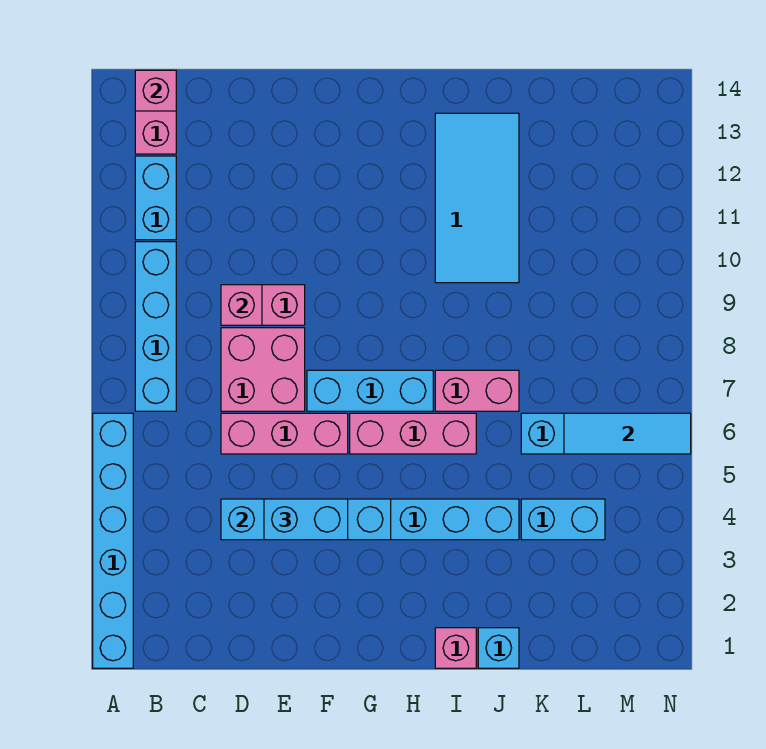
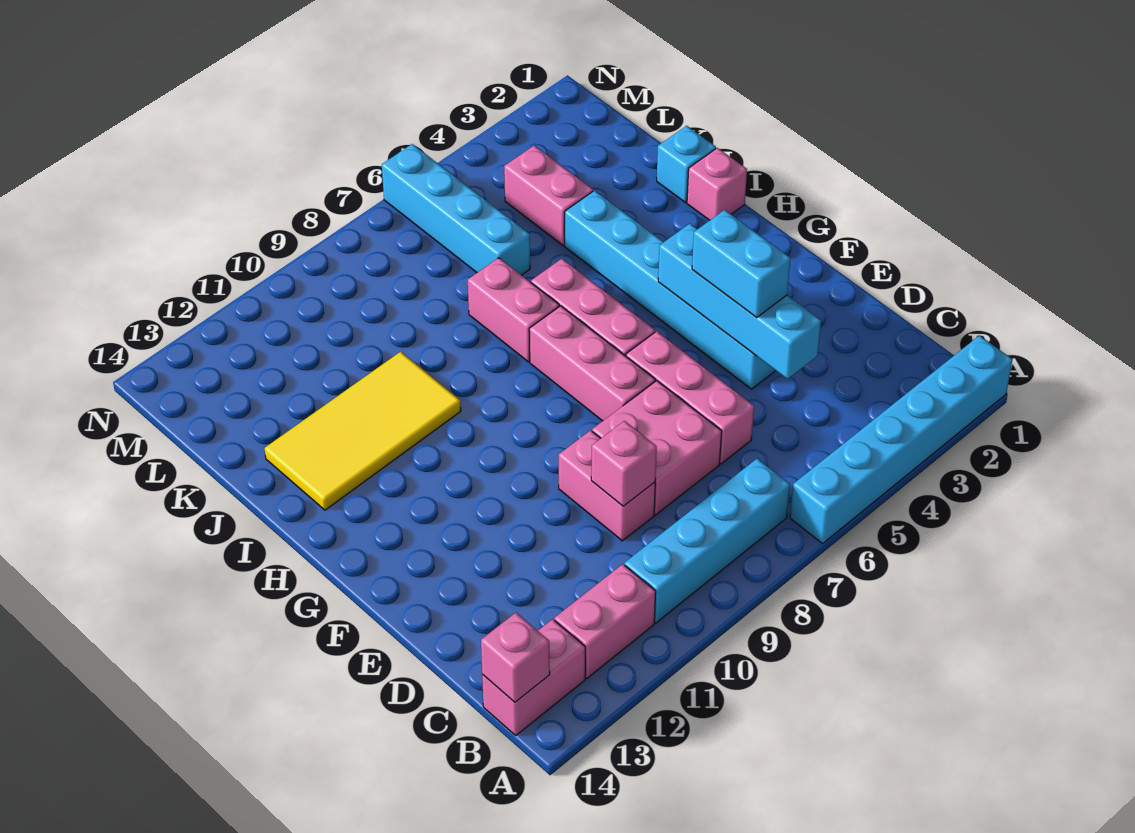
cyan 1x2 brick [135,156,176,240] -> pink 1x2 brick [554,564,656,678]
cyan 1x3 brick [307,370,433,411] -> pink 1x3 brick [529,306,655,421]
cyan 2x4 tile [435,113,519,283] -> yellow 2x4 tile [265,352,461,510]
cyan 1x2 brick [521,499,605,540] -> pink 1x2 brick [504,146,593,245]
cyan 1x3 tile [564,413,691,454] -> none

